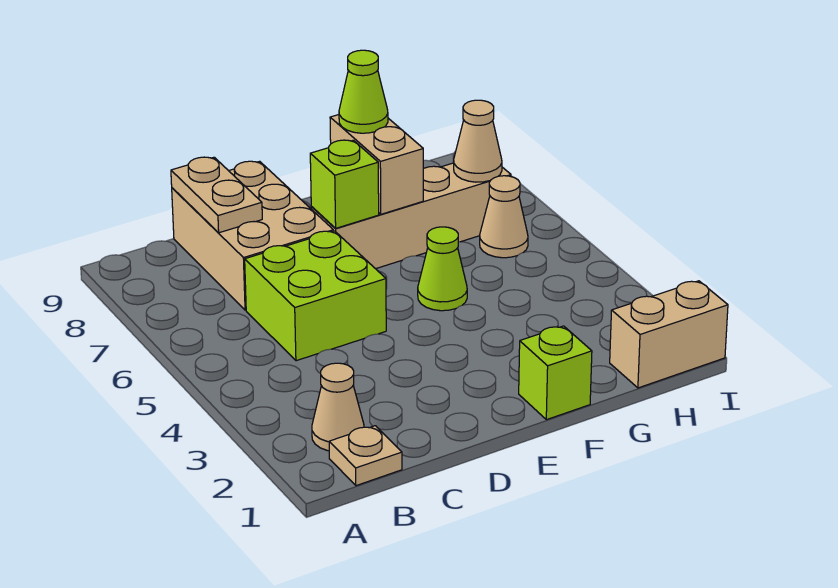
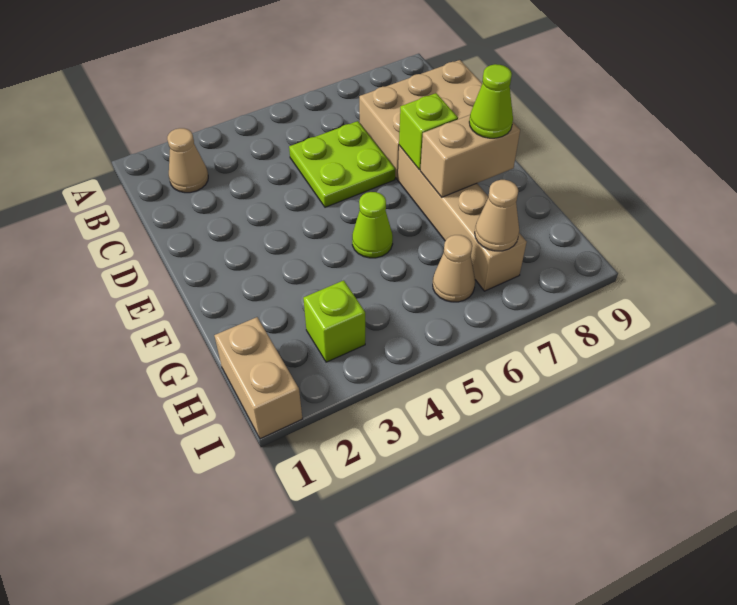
tan 1x1 plate [329,426,402,486] -> none
lime 2x2 brick [245,231,386,361] -> lime 2x2 plate [289,121,395,207]
tan 1x2 plate [171,157,262,233] -> none
lime 1x1 brick [519,326,592,420] -> lime 1x1 brick moved to [303,280,365,362]

